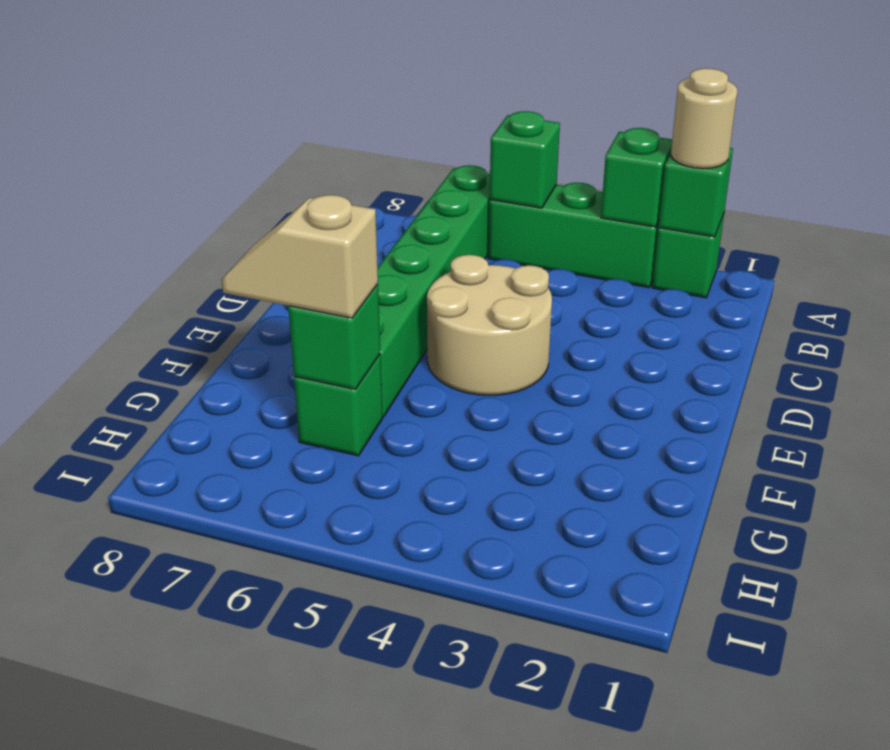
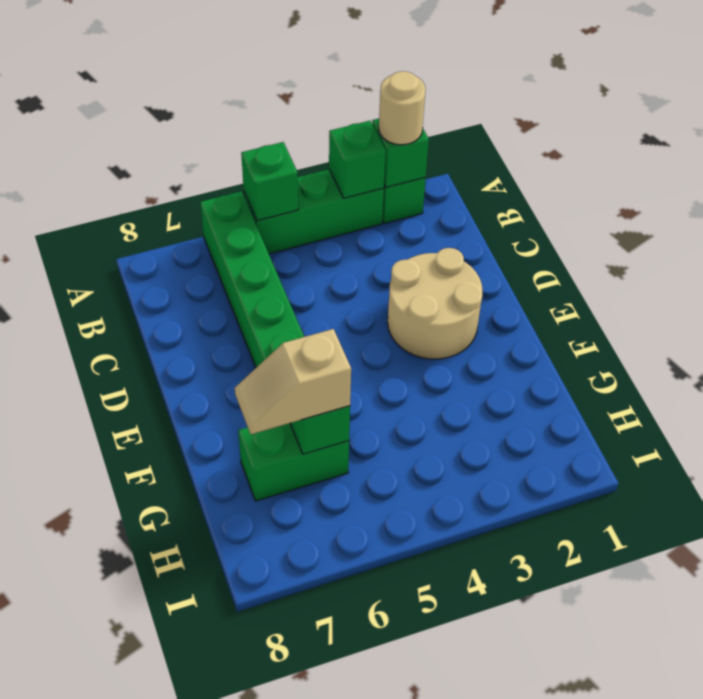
tan 2x2 round brick [427,255,552,395] -> tan 2x2 round brick moved to [388,248,482,359]
green 1x1 brick [294,355,383,456] -> green 1x2 brick [238,423,349,501]

